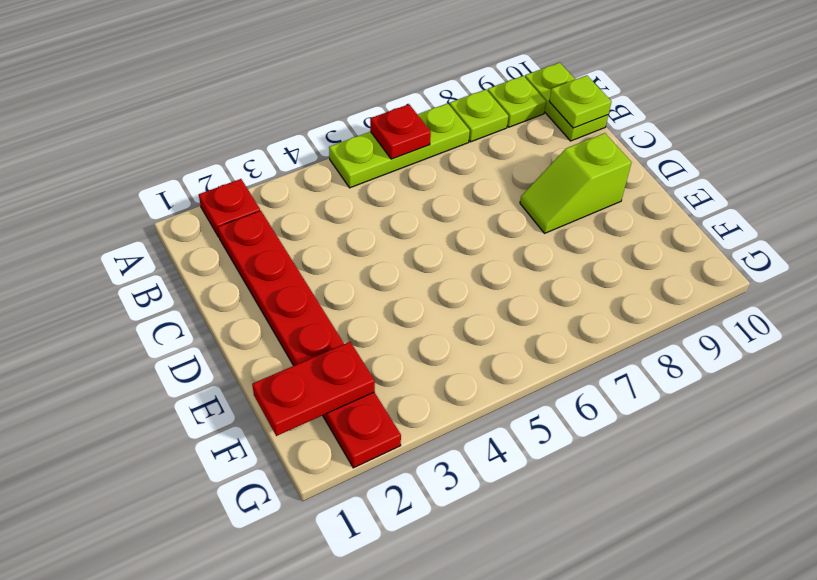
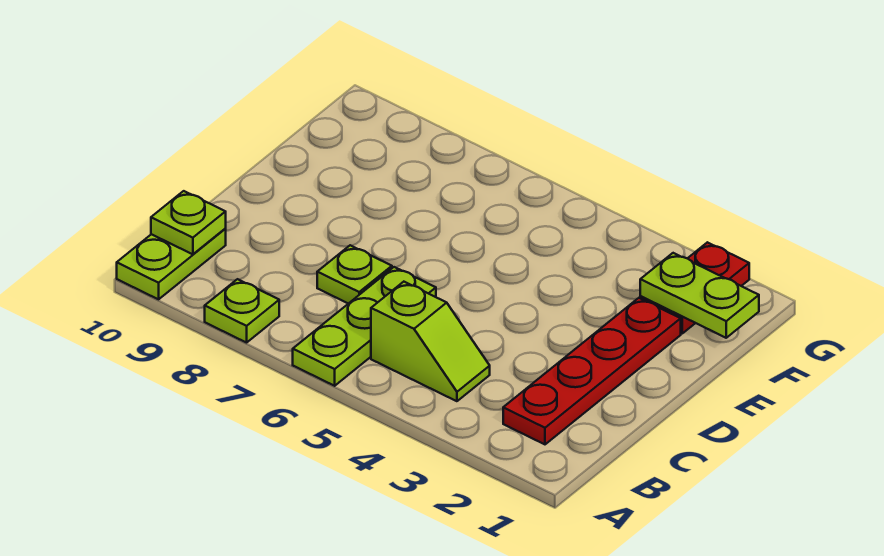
red 1x1 plate [199,179,260,237] -> none
lime 1x3 plate [329,103,470,188] -> lime 1x3 plate turned to [293,267,436,386]
red 1x1 plate [370,104,431,159] -> none
lime 1x1 plate [488,76,546,127] -> lime 1x1 plate moved to [317,245,392,304]
lime 1x2 slope [520,133,632,233] -> lime 1x2 slope moved to [371,282,490,401]
red 1x2 plate [252,342,375,436] -> lime 1x2 plate [640,253,759,338]

